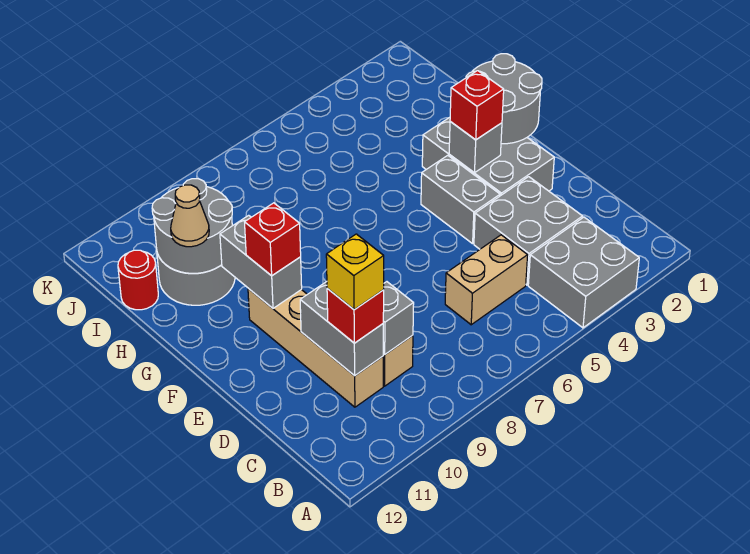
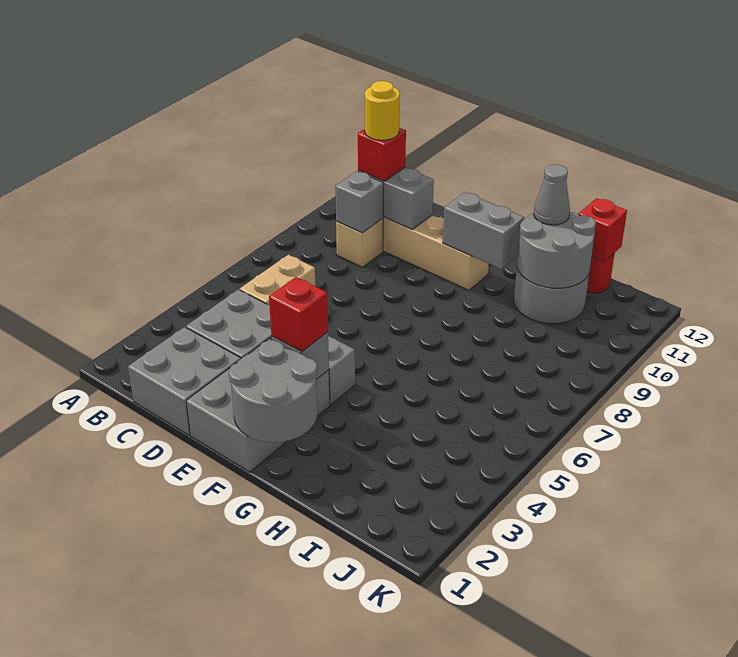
grey 2x2 brick [528,217,639,328] -> grey 2x2 brick moved to [128,327,241,435]
yellow 1x1 brick [326,234,384,310] -> yellow 1x1 round brick [365,81,400,140]
grey 2x3 brick [422,117,554,196] -> grey 2x3 brick turned to [186,339,330,472]
red 1x1 brick [245,203,301,276] -> red 1x1 brick moved to [578,198,627,262]
tan 1x1 cone [171,185,209,247] -> grey 1x1 cone [534,164,570,225]

